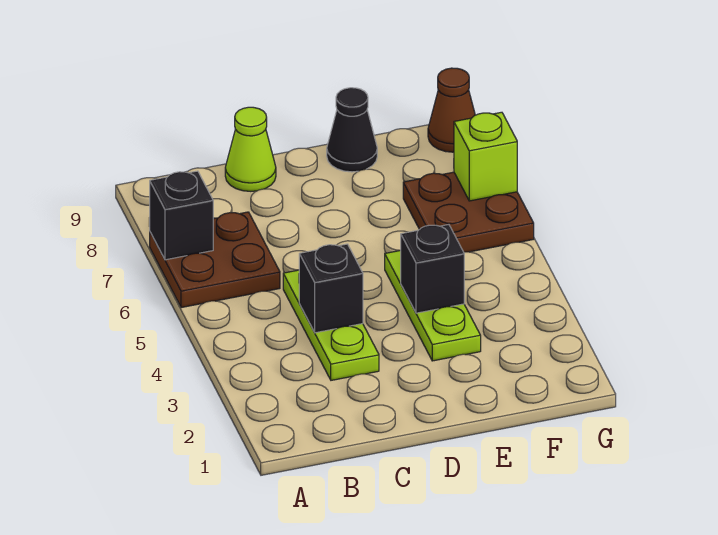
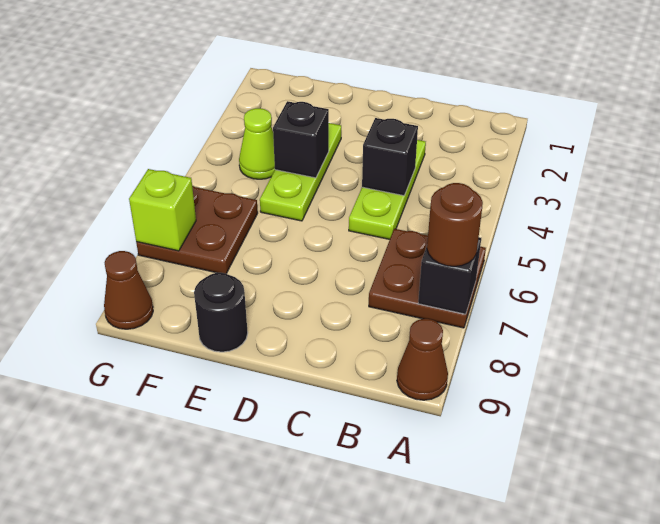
none -> brown 1x1 round brick [427,183,483,266]
none -> brown 1x1 cone [397,319,448,400]
lime 1x1 cone [225,107,276,191] -> lime 1x1 cone moved to [239,108,275,179]
black 1x1 cone [327,88,377,172] -> black 1x1 round brick [194,273,248,352]

